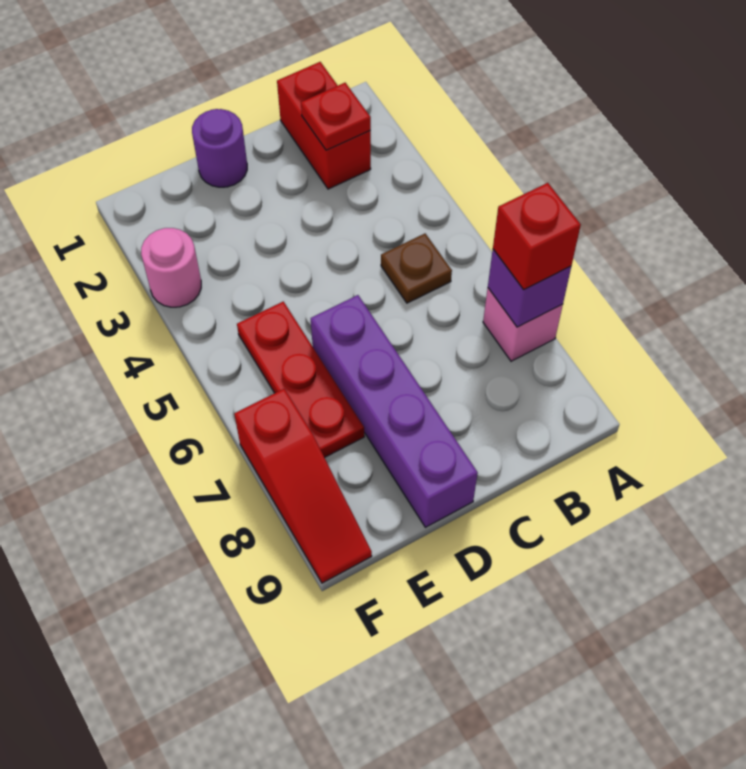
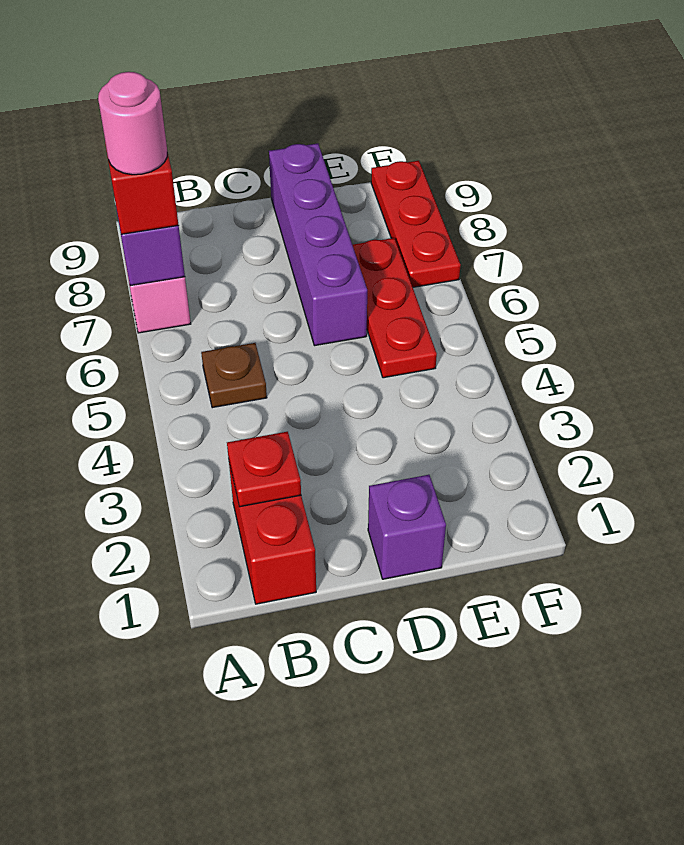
purple 1x1 round brick [192,109,247,187] -> purple 1x1 brick [368,475,446,579]
pink 1x1 round brick [141,228,201,307] -> pink 1x1 round brick moved to [98,72,167,175]
red 1x3 slope [234,389,372,583] -> red 1x3 plate [371,161,461,287]

